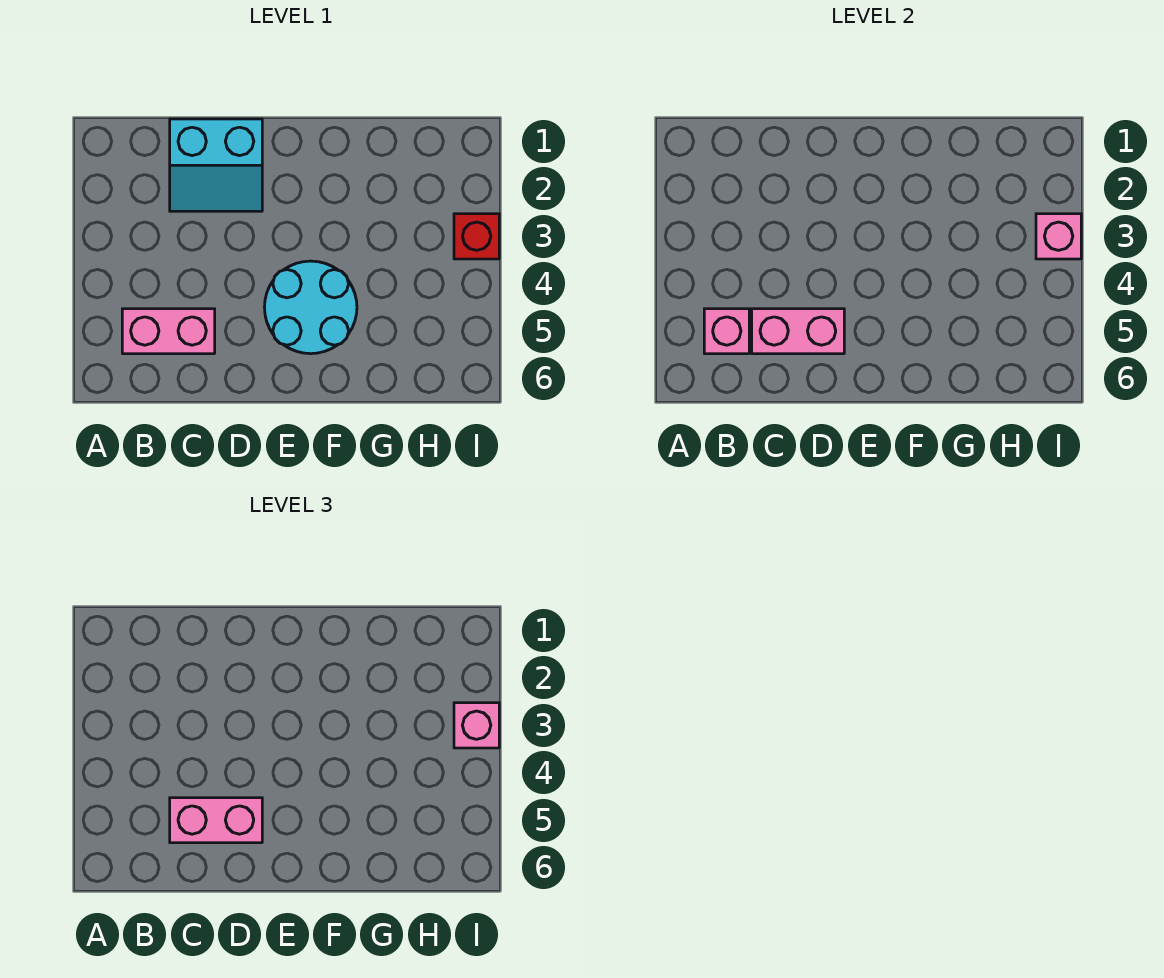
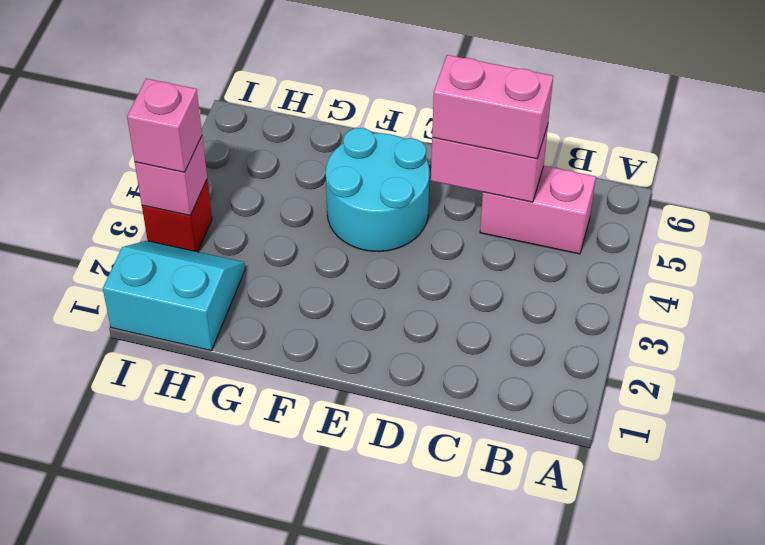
pink 1x1 brick [704,309,749,354] -> none
cyan 2x2 slope [170,119,262,211] -> cyan 2x2 slope moved to [103,241,245,351]

